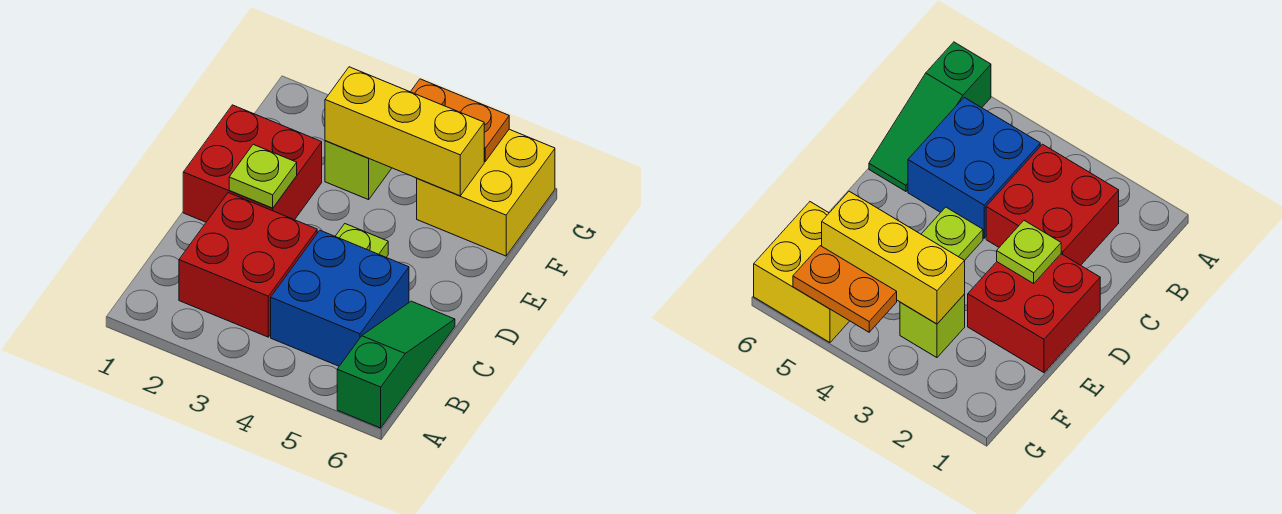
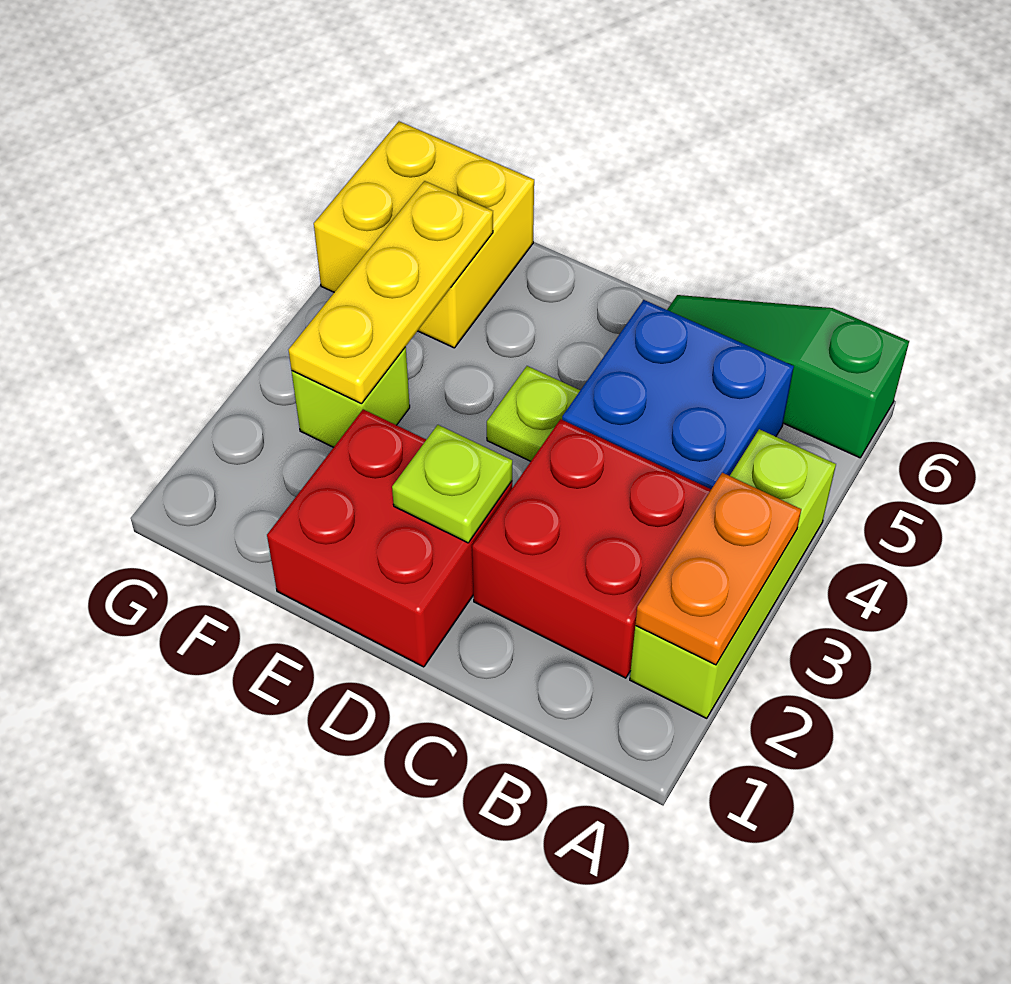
none -> lime 1x3 brick [630,429,836,718]
yellow 1x3 brick [325,67,484,196] -> yellow 1x3 plate [289,181,493,404]
orange 1x2 plate [411,79,509,161] -> orange 1x2 plate moved to [635,473,801,665]

